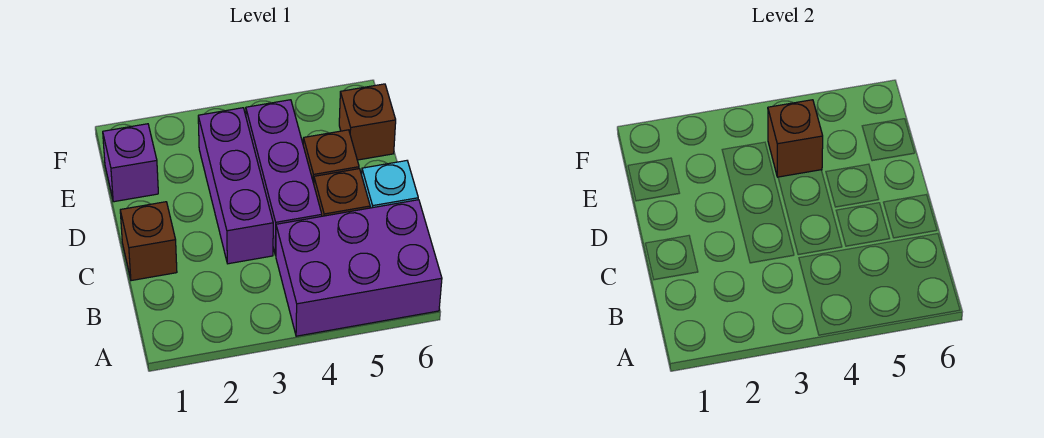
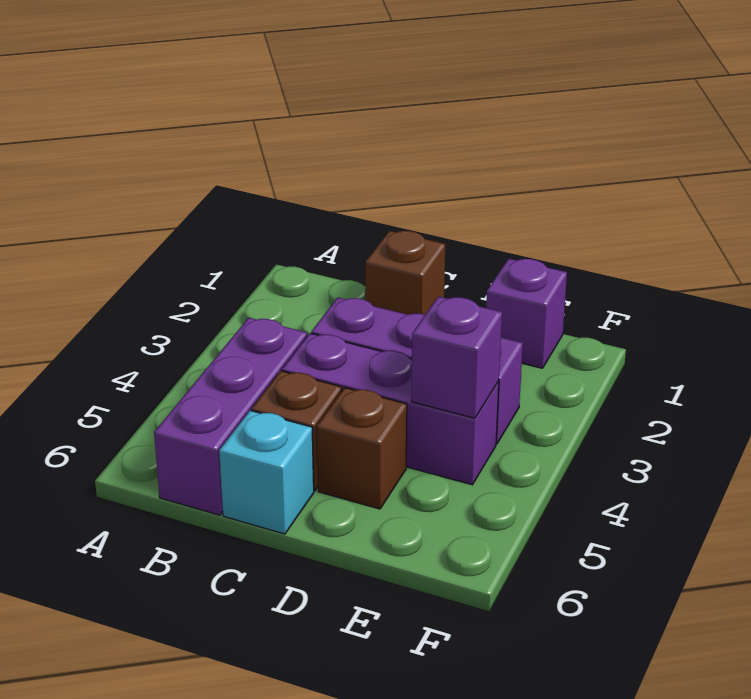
purple 2x3 brick [276,200,442,336] -> purple 1x3 brick [154,318,307,515]
brown 1x1 brick [768,100,823,177] -> purple 1x1 brick [411,297,502,418]
brown 1x1 brick [339,84,396,160] -> none

